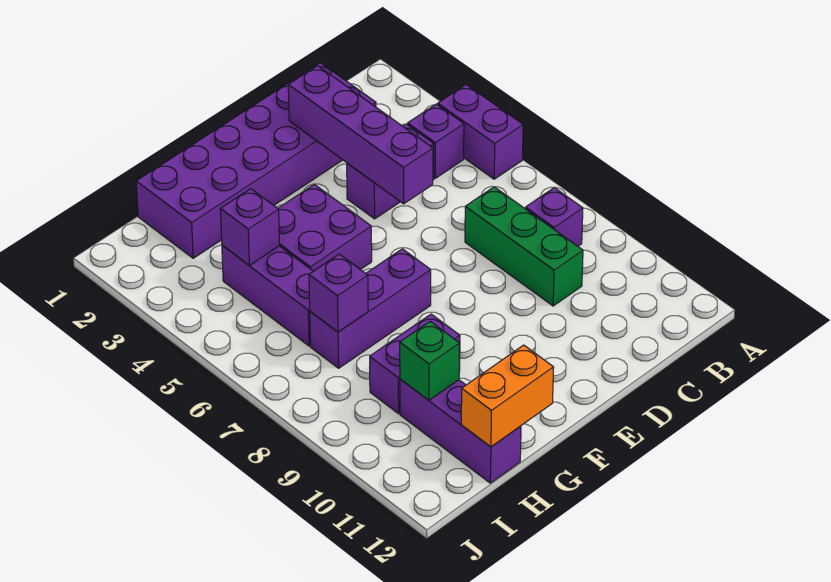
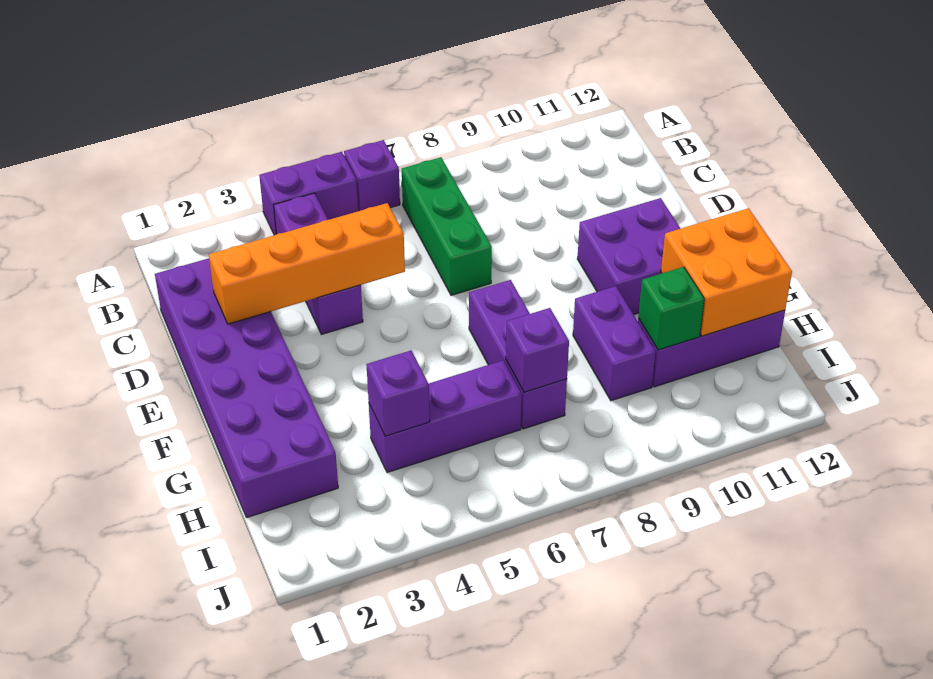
purple 1x1 brick [525,188,583,246] -> purple 1x1 brick moved to [344,140,400,211]
green 1x3 brick [465,187,583,306] -> green 1x3 brick turned to [402,157,492,295]
purple 1x4 brick [288,66,433,204] -> orange 1x4 brick [209,203,405,324]
purple 2x2 brick [278,184,372,271] -> purple 2x2 brick moved to [577,198,681,314]
orange 1x2 brick [461,345,554,447] -> orange 2x2 brick [661,208,792,336]

